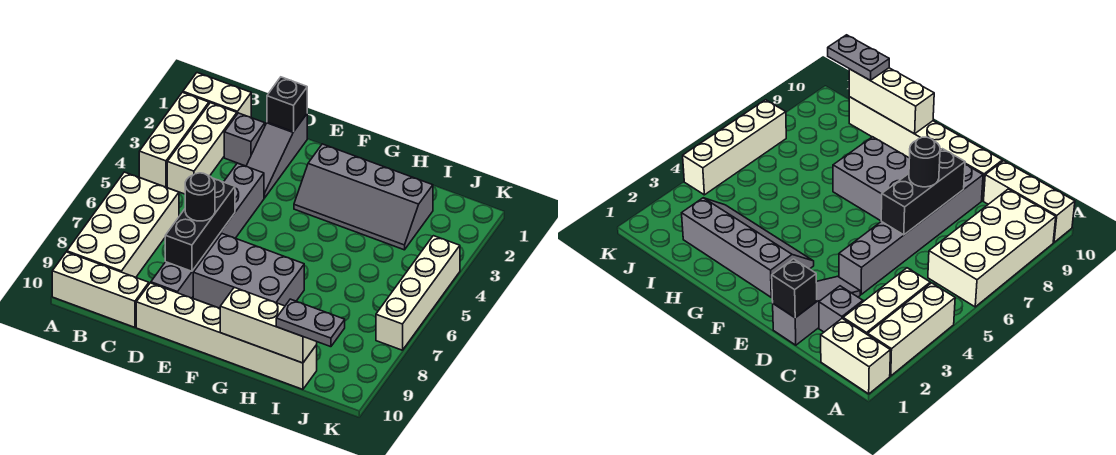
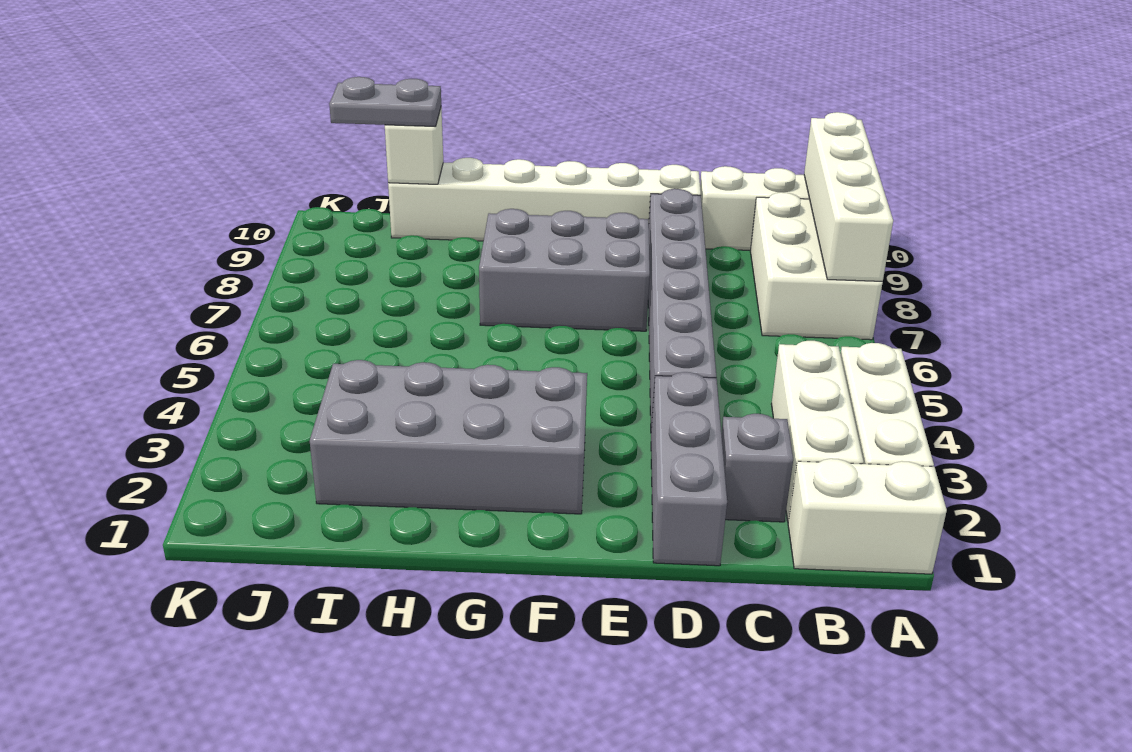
white 2x4 brick [67,172,179,277] -> white 2x3 brick [750,192,883,340]
grey 1x3 slope [246,114,307,198] -> grey 1x3 brick [651,372,727,566]
black 1x1 brick [267,77,307,132] -> none
black 1x3 brick [165,178,235,271] -> none
black 1x1 round brick [185,173,215,221] -> none
grey 2x4 slope [294,144,433,250] -> grey 2x4 brick [310,360,587,514]
white 1x3 brick [220,287,317,363] -> white 1x1 brick [385,108,443,184]
white 1x4 brick [376,236,460,350] -> white 1x4 brick moved to [804,112,893,281]

